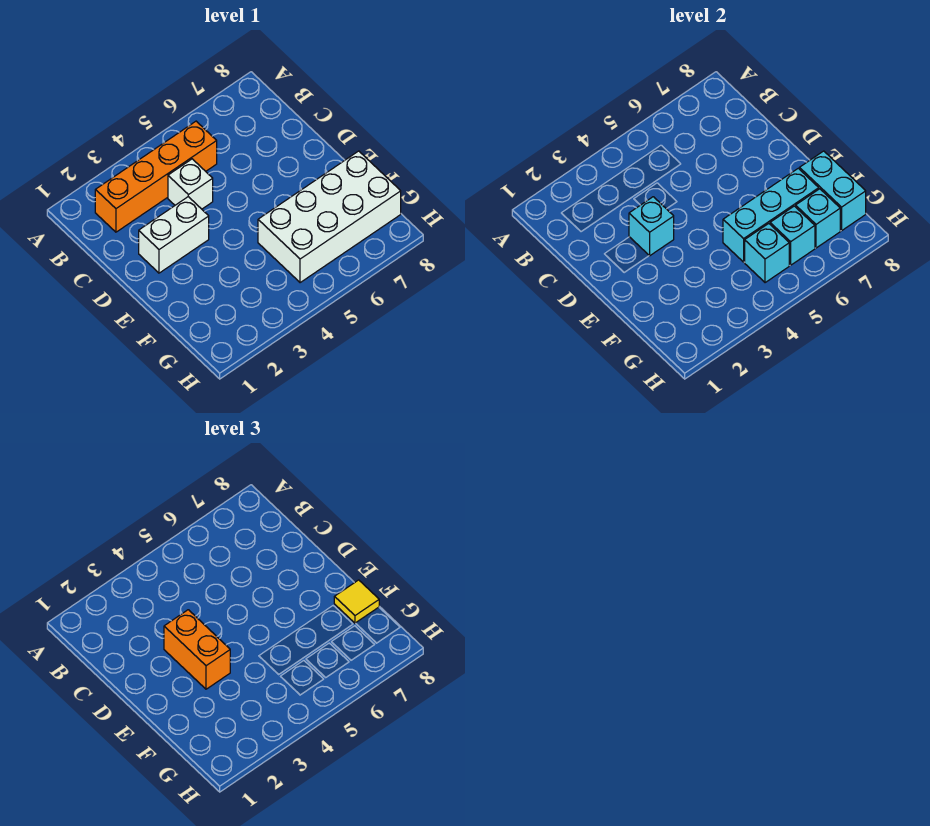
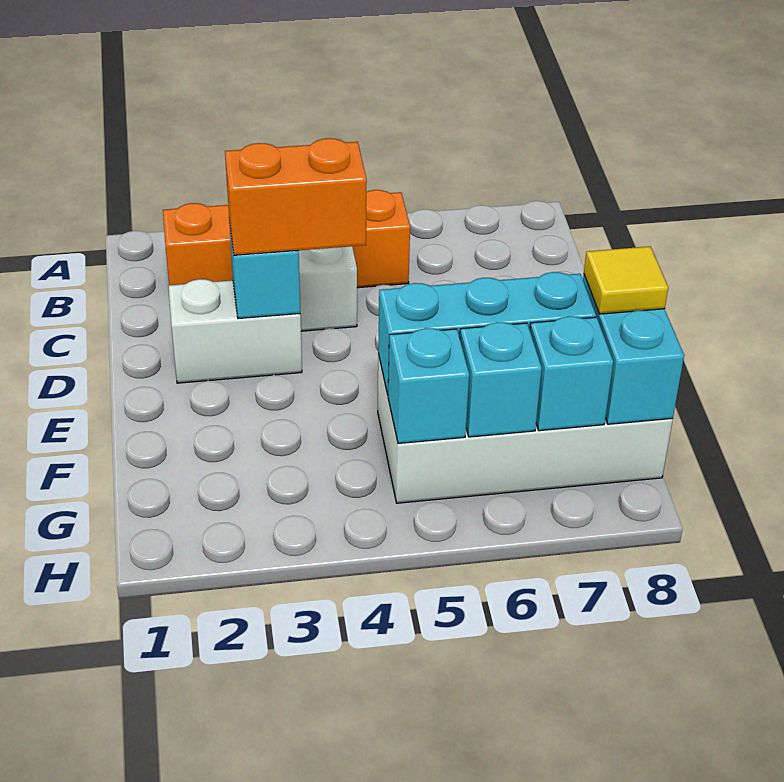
orange 1x2 brick [164,610,230,689] -> orange 1x2 brick turned to [225,138,367,255]

